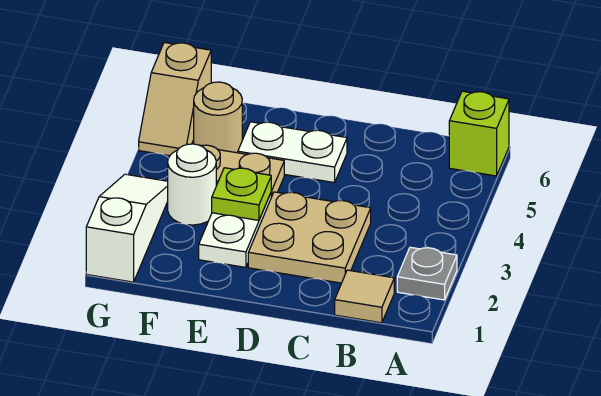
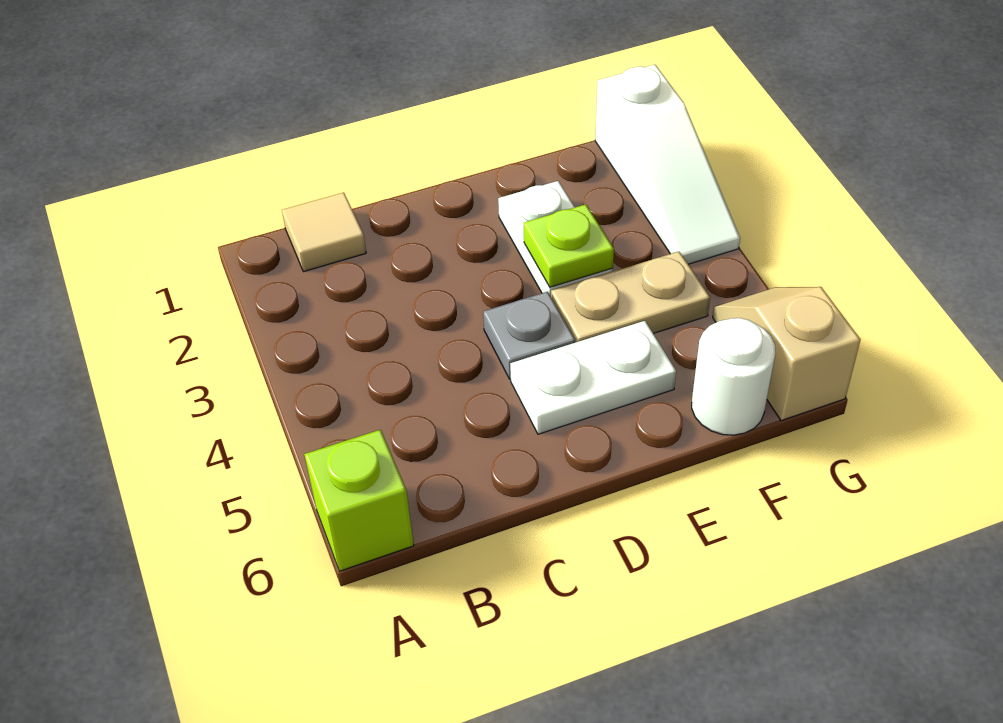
grey 1x1 plate [397,247,457,300] -> grey 1x1 plate moved to [483,292,575,379]
tan 2x2 plate [248,192,371,283] -> none
white 1x1 round brick [168,144,216,225] -> white 1x1 round brick moved to [692,318,775,435]
tan 1x1 round brick [194,82,242,153] -> none

